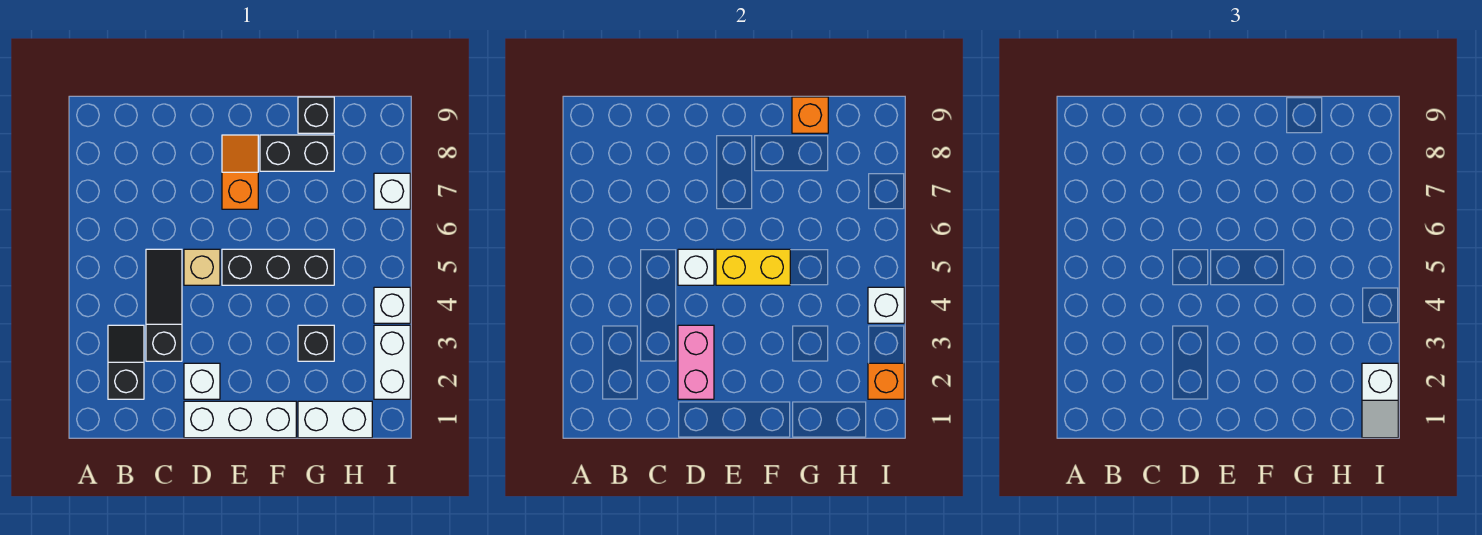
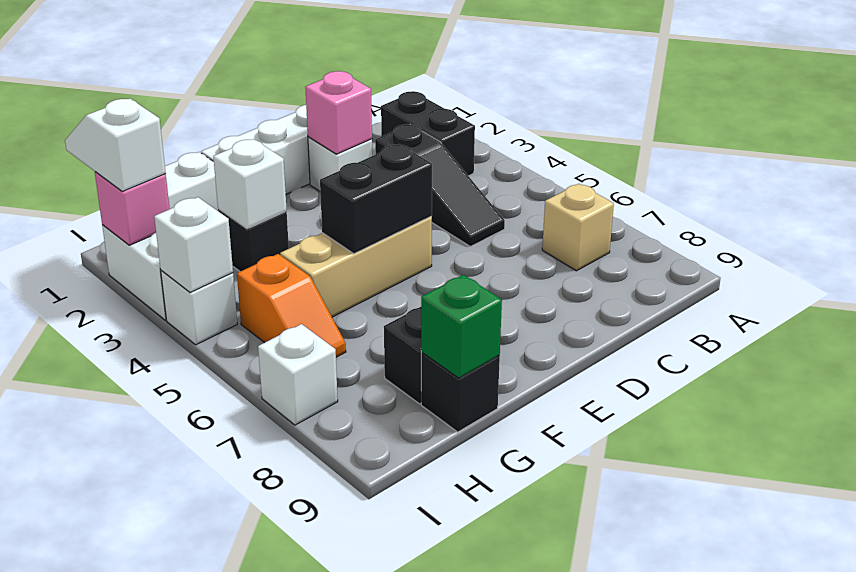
black 1x2 slope [108,325,144,399] -> black 1x2 brick [381,91,475,176]
pink 1x2 brick [678,325,714,399] -> pink 1x1 brick [305,71,372,154]
tan 1x1 brick [184,249,220,285] -> tan 1x1 brick moved to [542,184,614,271]
white 1x1 brick [678,249,714,285] -> white 1x1 brick moved to [213,139,287,228]
black 1x3 brick [222,249,334,285] -> tan 1x3 brick [280,216,432,317]
yellow 1x2 brick [716,249,790,285] -> black 1x2 brick [320,144,432,254]
orange 1x2 slope [222,135,258,209] -> orange 1x2 slope moved to [237,254,346,357]
orange 1x1 brick [792,97,828,133] -> green 1x1 brick [421,275,502,378]
orange 1x1 brick [868,363,904,399] -> pink 1x1 brick [95,172,170,245]

